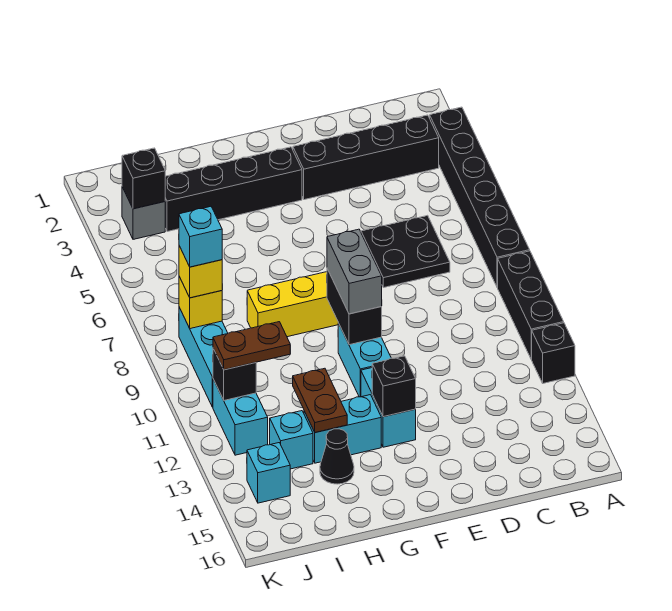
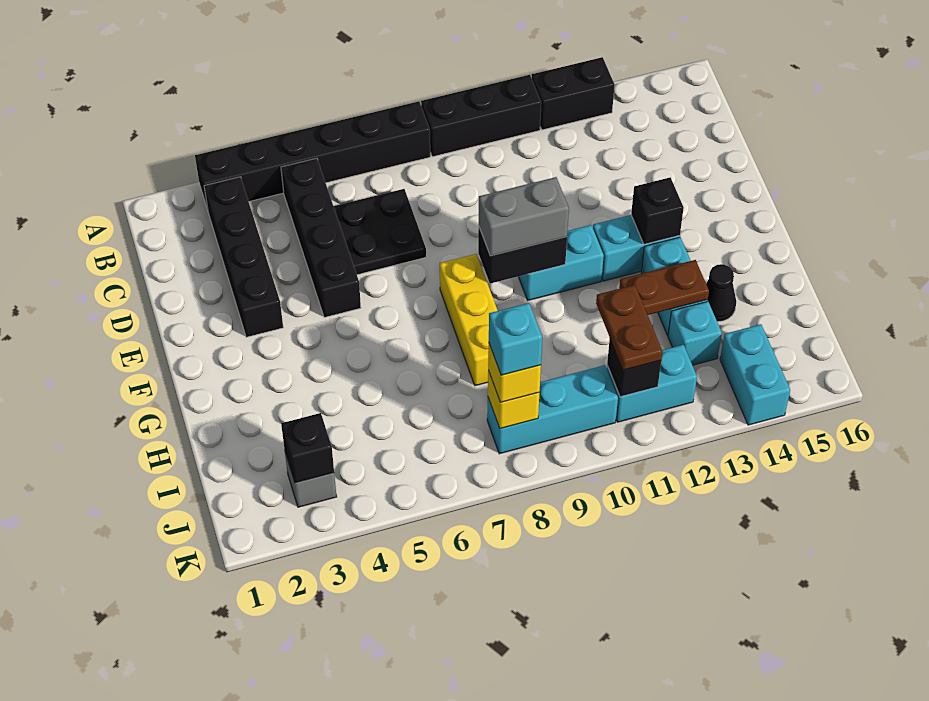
black 1x1 brick [531,323,575,383] -> black 1x2 brick [532,57,614,130]
black 1x4 brick [165,147,302,232] -> black 1x4 brick moved to [281,158,361,317]
cyan 1x1 brick [247,443,290,503] -> cyan 1x2 brick [720,324,790,425]

